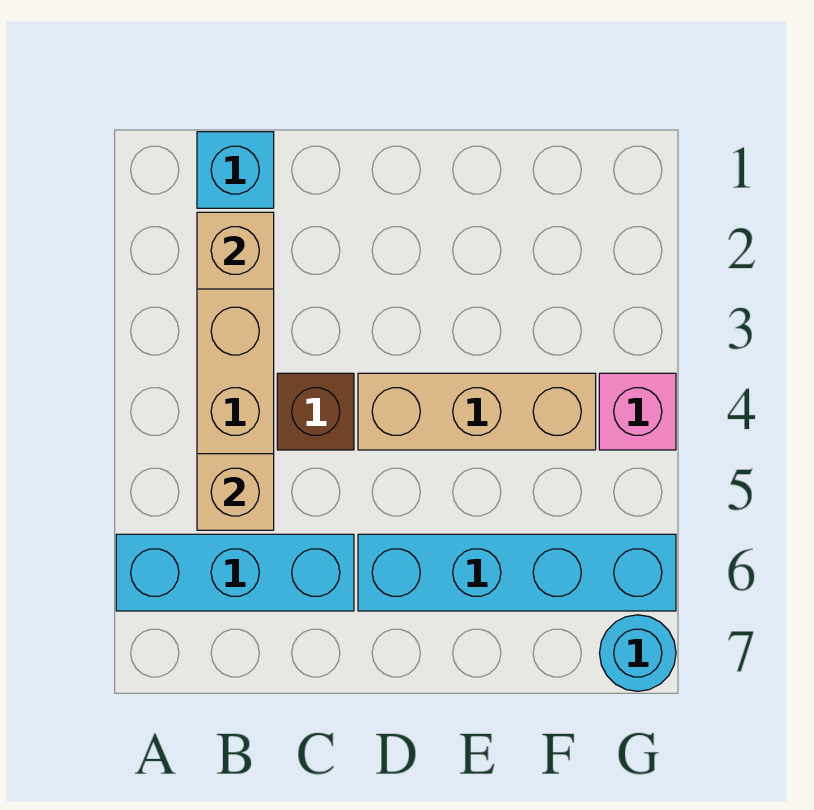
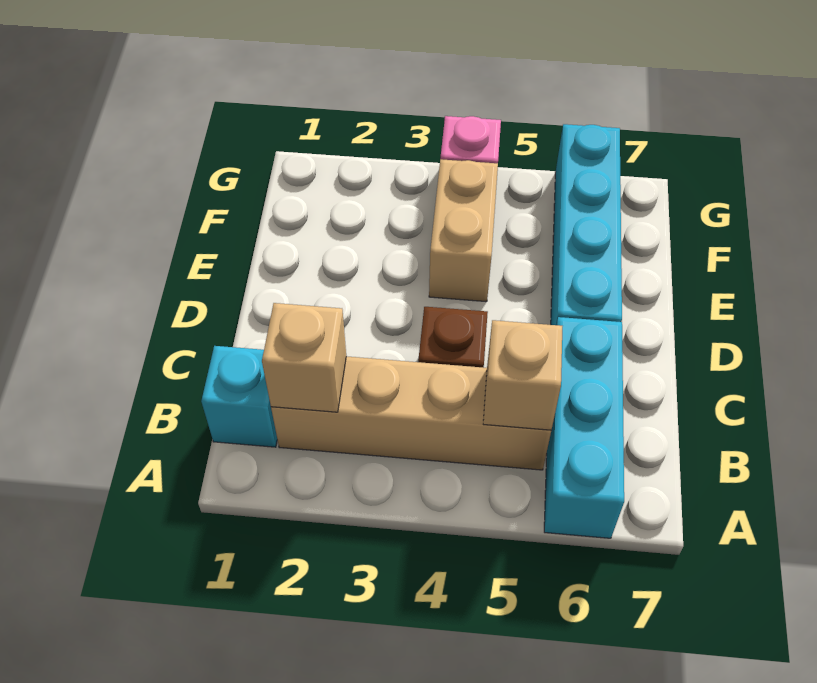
tan 1x3 brick [358,373,596,450] -> tan 1x2 brick [429,159,498,302]
cyan 1x1 round brick [600,615,676,691] -> none

